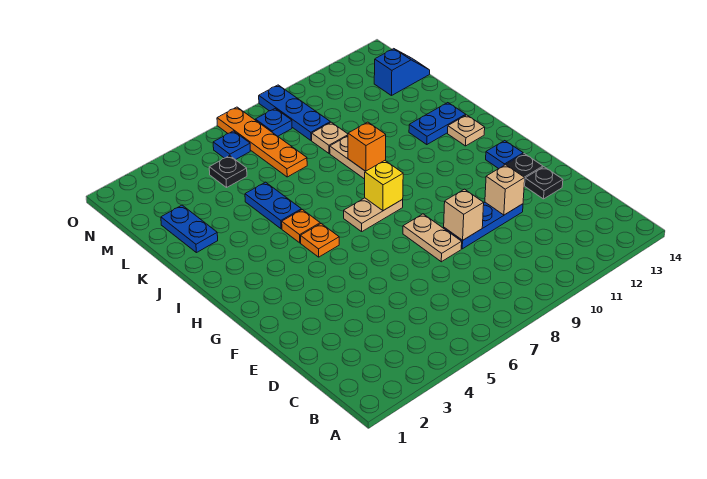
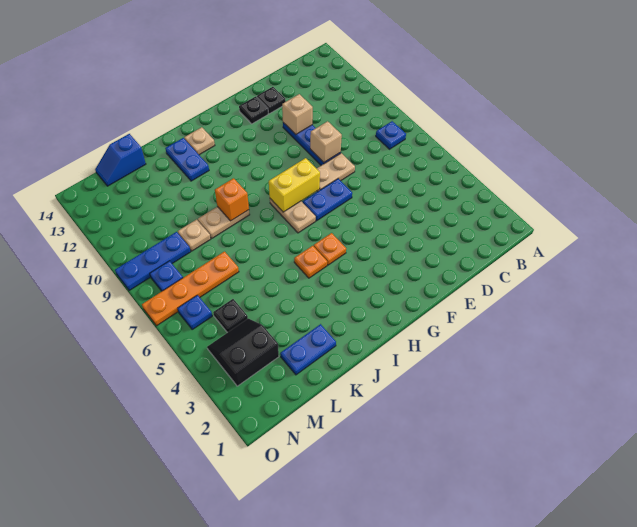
blue 1x1 plate [486,141,523,169] -> blue 1x1 plate moved to [376,121,406,149]
yellow 1x1 brick [365,161,403,211] -> yellow 1x2 brick [269,158,320,212]
blue 1x2 plate [245,182,301,229] -> blue 1x2 plate moved to [303,179,352,221]
none -> black 2x2 slope [207,319,279,386]
blue 1x2 slope [374,49,430,96] -> blue 1x2 slope turned to [95,134,146,186]

